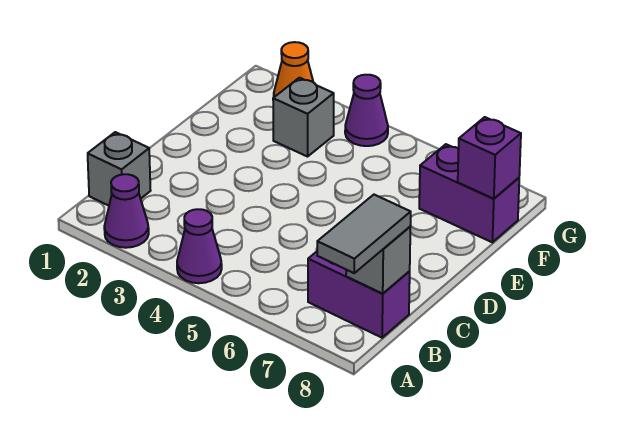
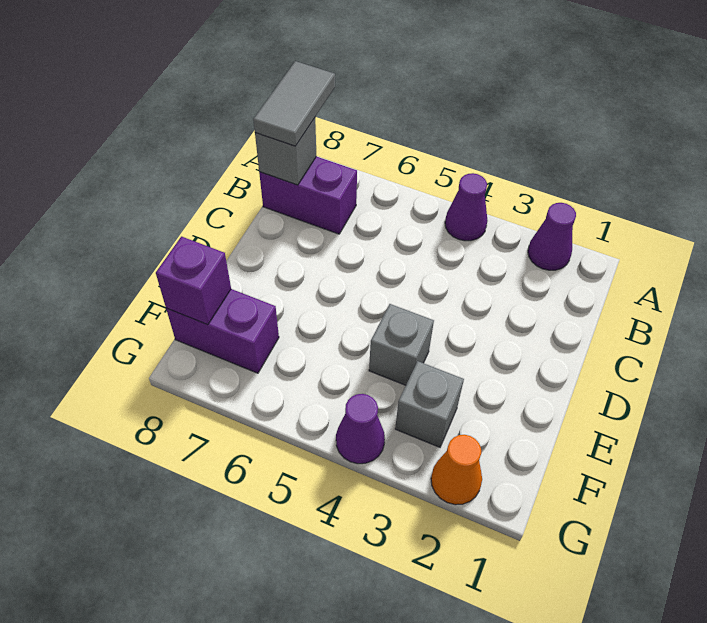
grey 1x1 brick [88,132,151,206] -> grey 1x1 brick moved to [369,304,434,385]

